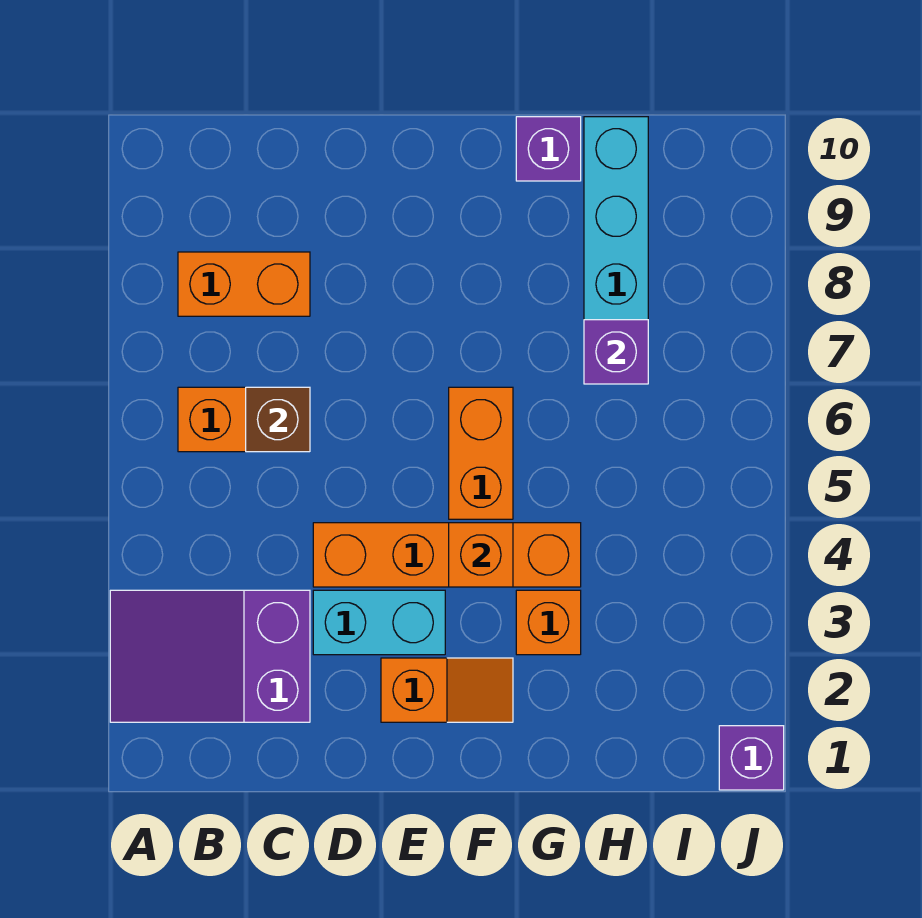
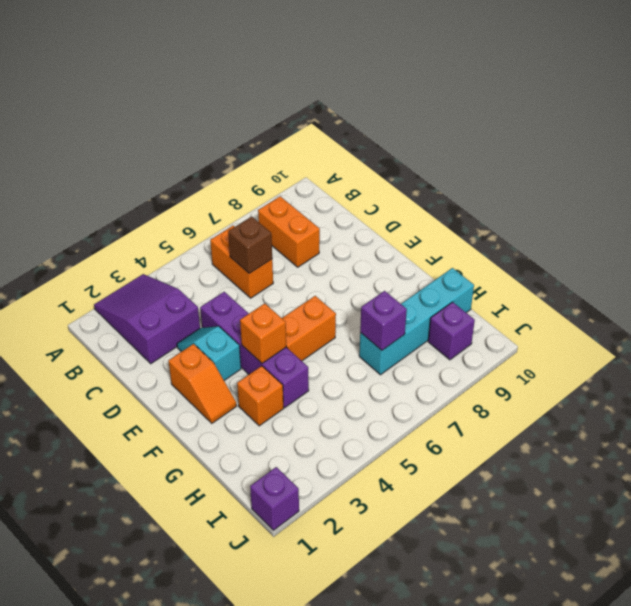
cyan 1x2 brick [313,590,445,655] -> cyan 1x2 slope [177,326,241,380]
orange 1x4 brick [313,523,581,587] -> purple 1x4 brick [200,292,309,408]
purple 1x1 brick [516,117,581,181] -> purple 1x1 brick moved to [428,302,475,360]

